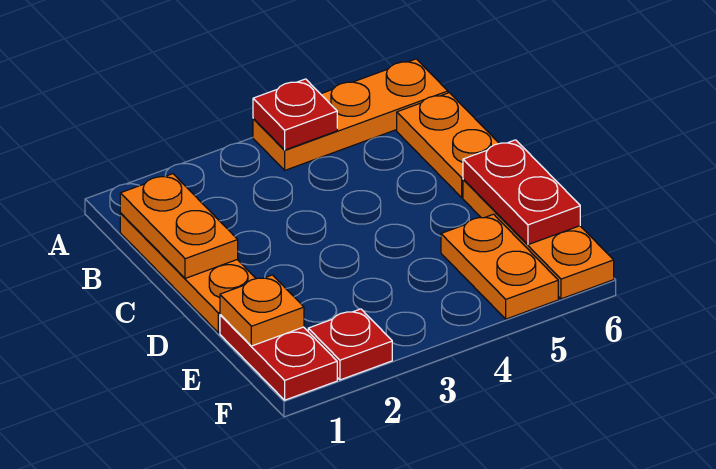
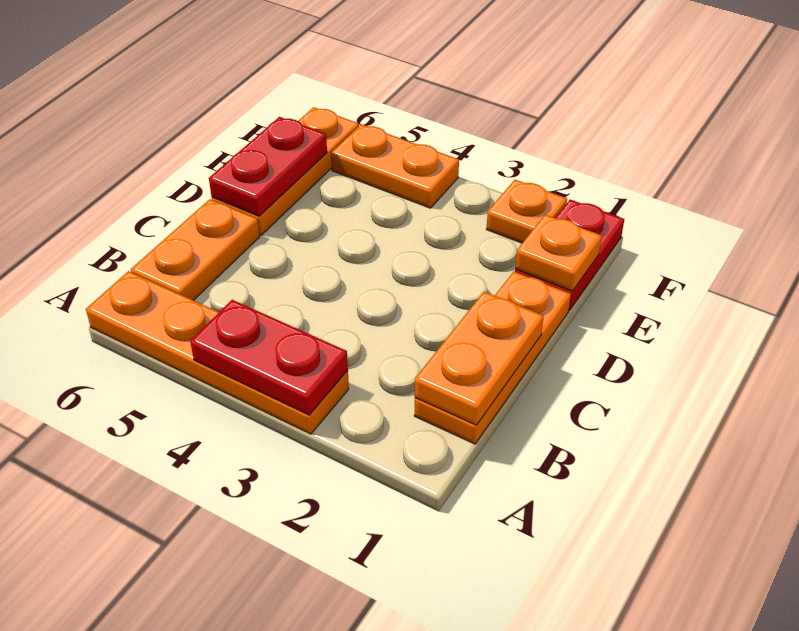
orange 1x3 plate [253,59,448,170] -> orange 1x4 plate [86,271,349,434]
red 1x1 plate [253,79,337,150] -> red 1x2 plate [190,300,348,415]
orange 1x2 plate [441,214,558,319] -> orange 1x2 plate turned to [331,124,459,208]
red 1x1 plate [308,309,392,380] -> orange 1x1 plate [486,180,567,243]

